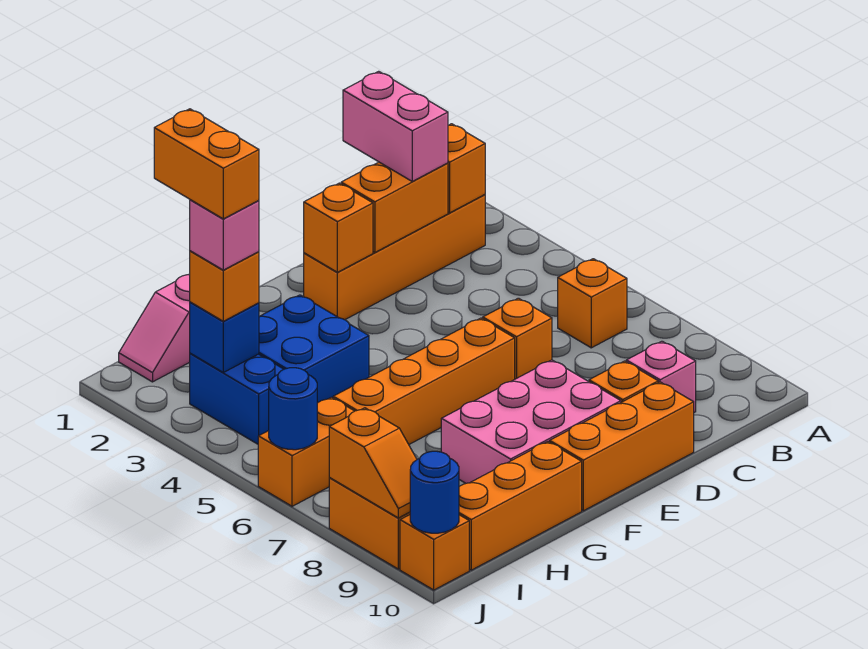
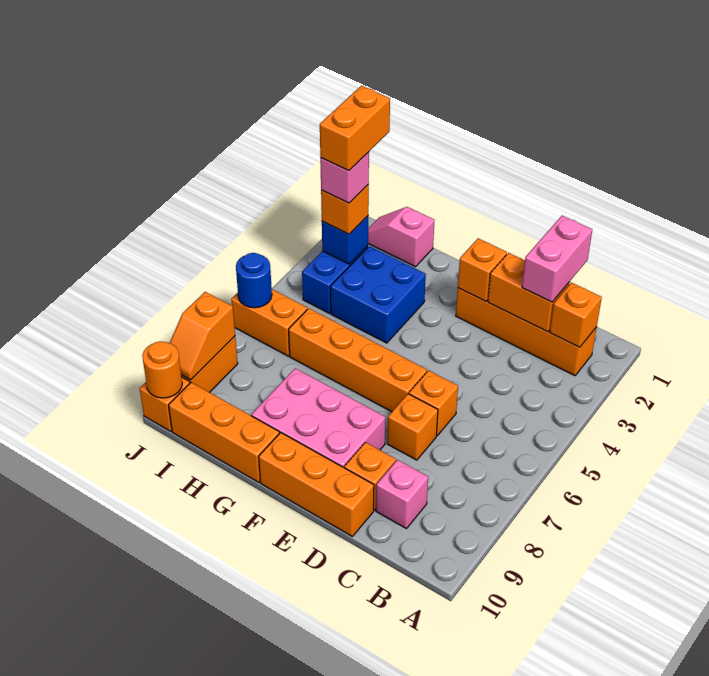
orange 1x1 brick [558,259,627,348] -> orange 1x1 brick moved to [387,394,438,460]
blue 1x1 round brick [410,451,459,533] -> orange 1x1 round brick [142,341,182,398]

